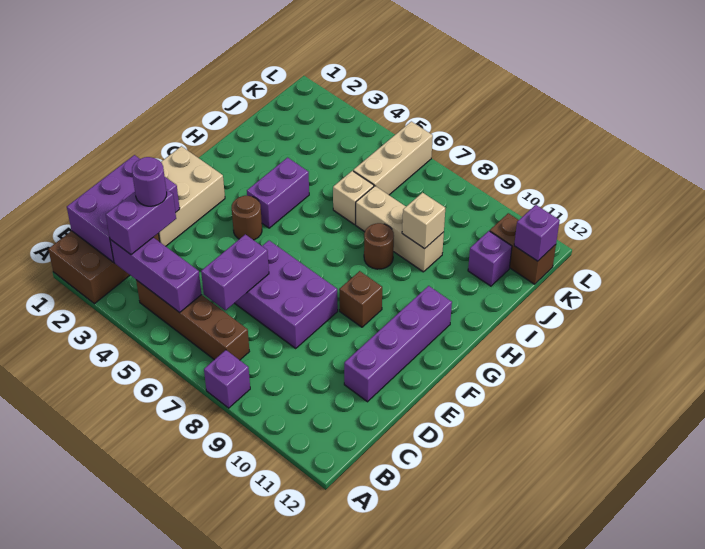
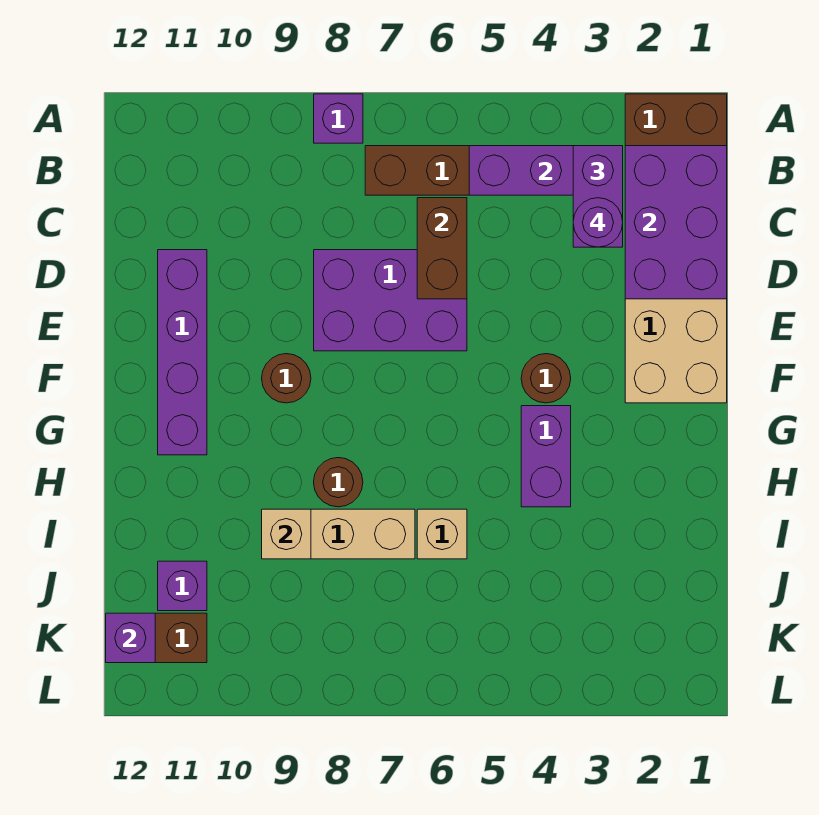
purple 1x2 brick [201,234,269,310] -> brown 1x2 brick [417,198,467,299]
brown 1x1 brick [339,271,382,327] -> brown 1x1 round brick [262,354,311,403]
tan 1x3 brick [353,121,433,195] -> none

